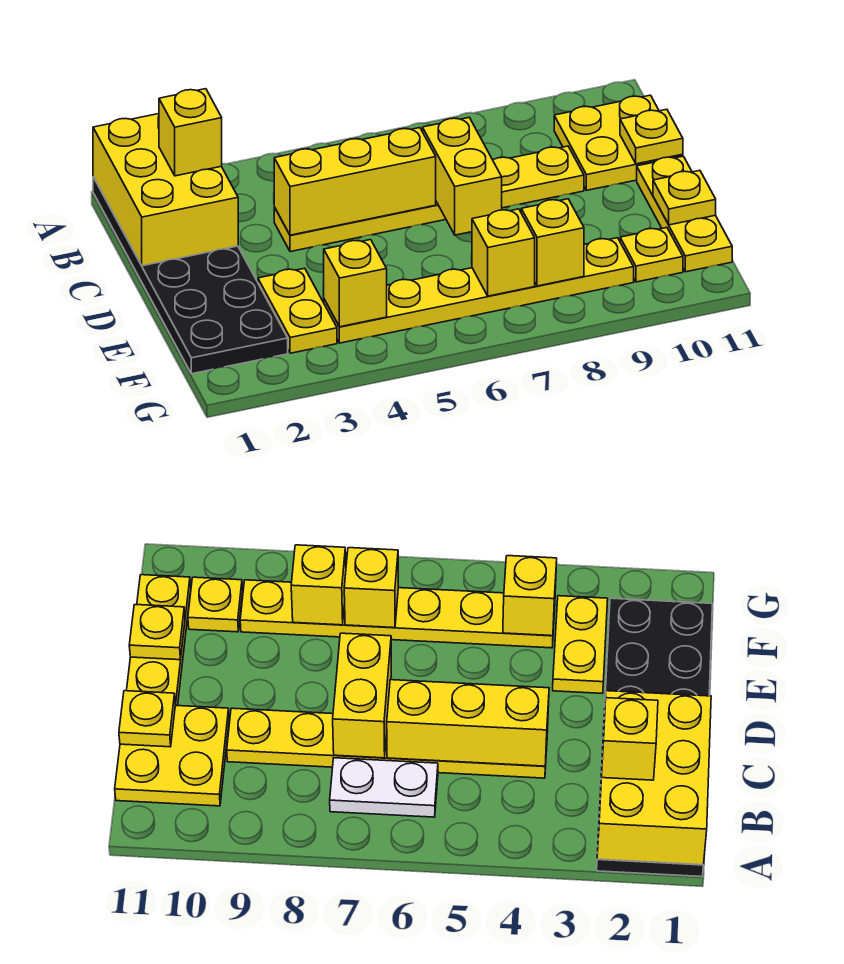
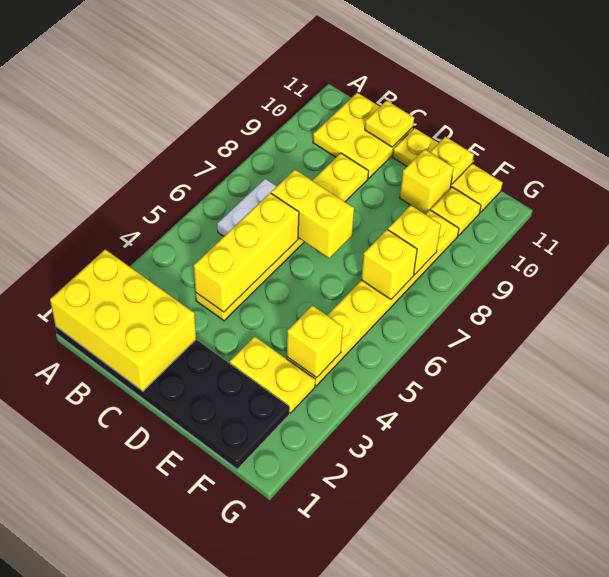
yellow 1x1 brick [159,89,222,176] -> yellow 1x1 brick moved to [400,149,454,214]

